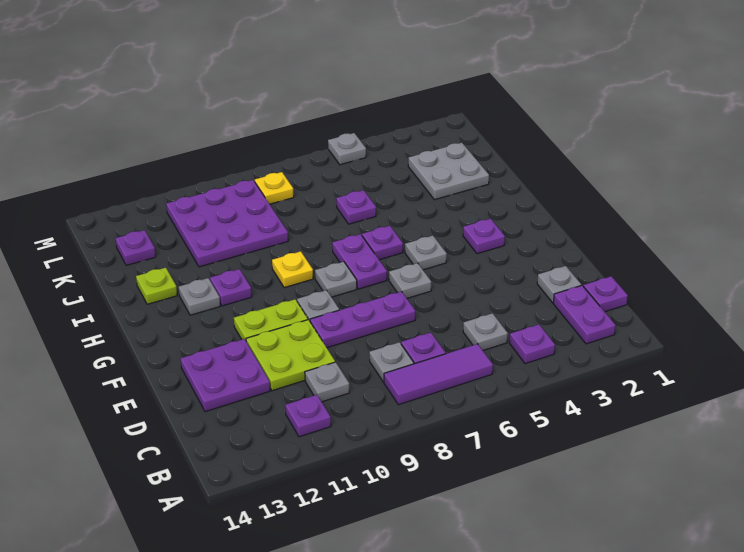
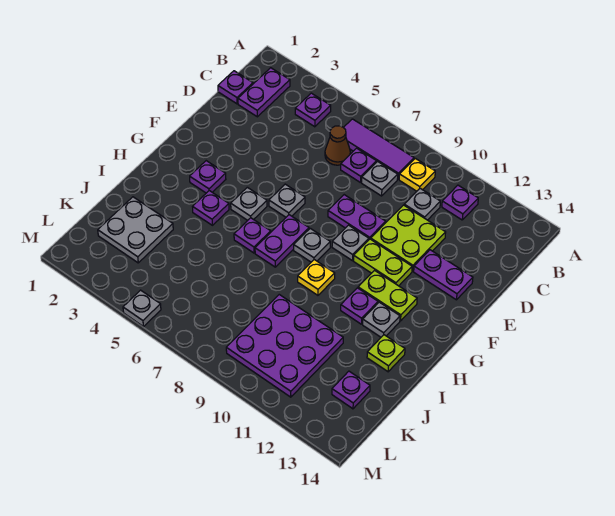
grey 1x1 plate [463,313,508,350] -> none
none -> brown 1x1 cone [325,126,350,165]
grey 1x1 plate [537,266,581,303] -> none
purple 2x2 plate [180,339,270,412] -> purple 1x2 plate [414,250,473,300]
purple 1x3 plate [310,292,415,348] -> purple 1x2 plate [328,195,386,239]
none -> lime 1x2 plate [358,270,417,321]
purple 1x1 plate [336,190,376,224] -> purple 1x1 plate moved to [193,191,229,225]
yellow 1x1 plate [255,172,294,204] -> yellow 1x1 plate moved to [399,158,435,191]

